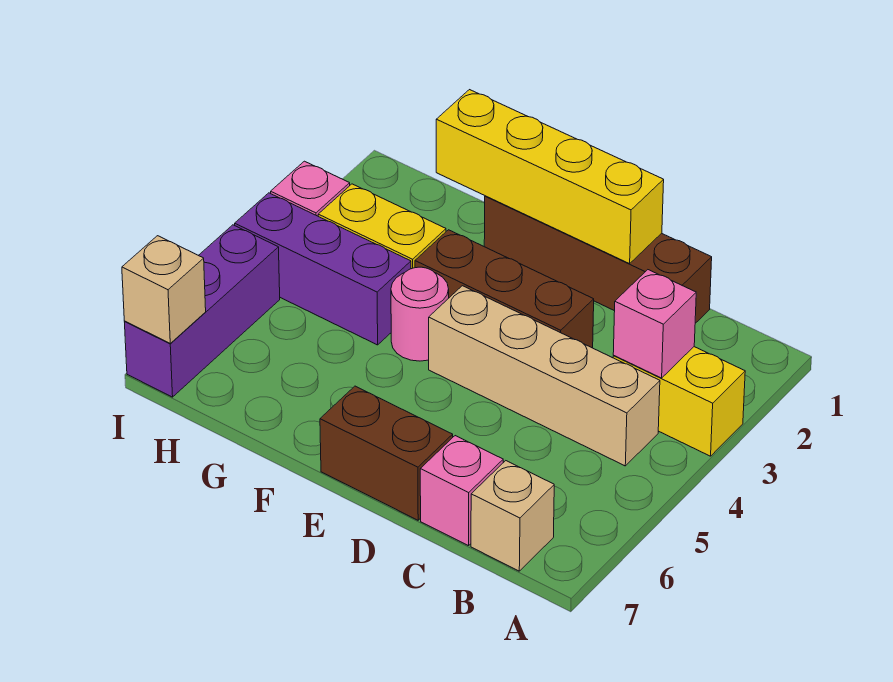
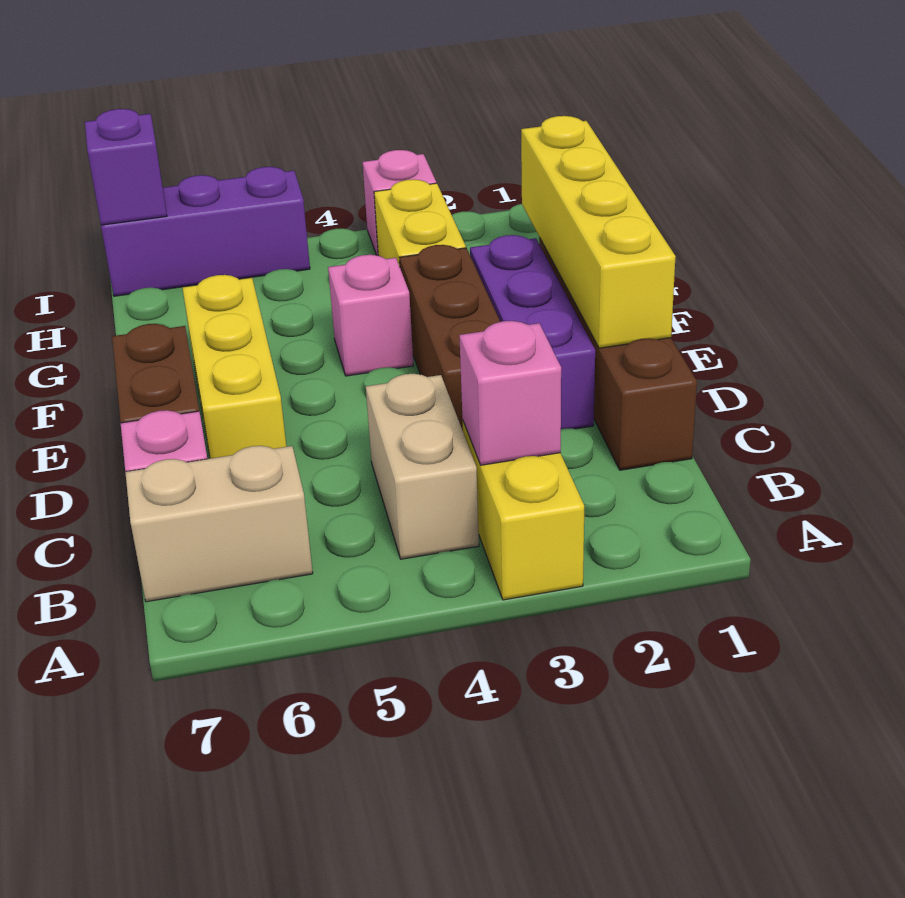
tan 1x4 brick [429,286,660,466] -> tan 1x2 brick [366,374,479,559]
tan 1x1 brick [471,461,554,571] -> tan 1x2 brick [125,446,313,602]
none -> yellow 1x3 brick [182,275,286,459]
pink 1x1 round brick [391,267,449,361] -> pink 1x1 brick [328,255,413,376]
purple 1x3 brick [235,193,411,345] -> purple 1x3 brick moved to [470,235,595,429]
tan 1x1 brick [122,236,206,343] -> purple 1x1 brick [85,109,167,225]

